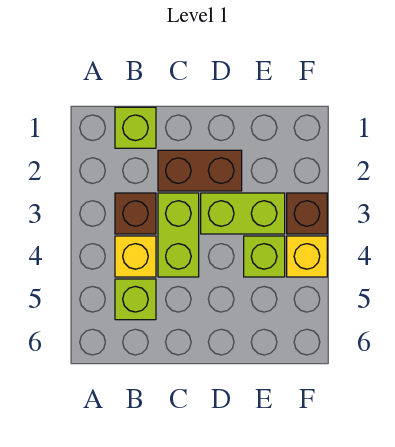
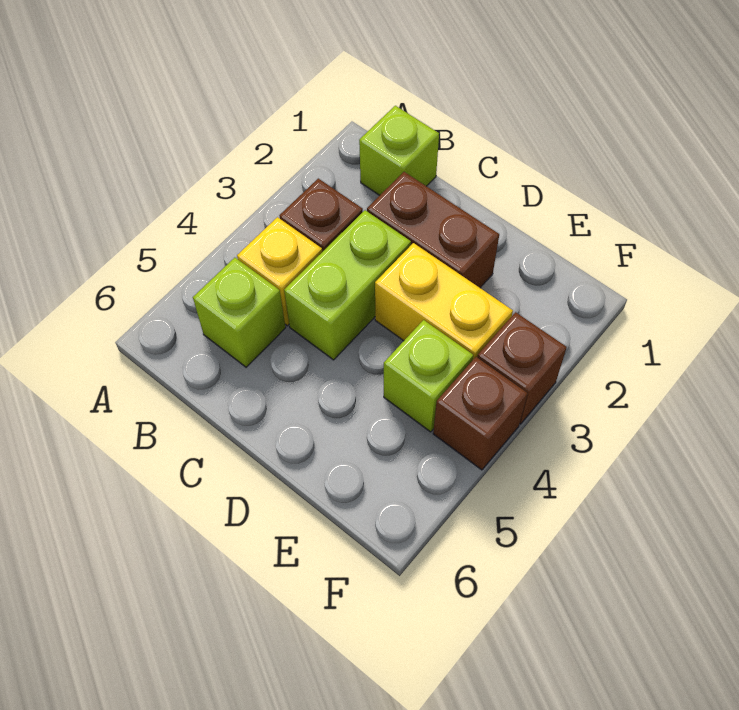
lime 1x2 brick [201,193,285,234] -> yellow 1x2 brick [375,243,513,359]
yellow 1x1 brick [287,236,327,277] -> brown 1x1 brick [433,357,527,470]

